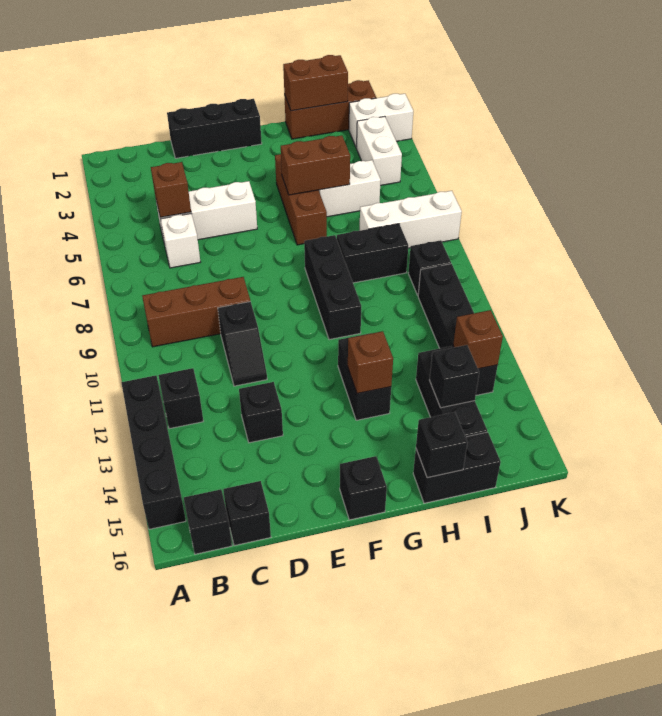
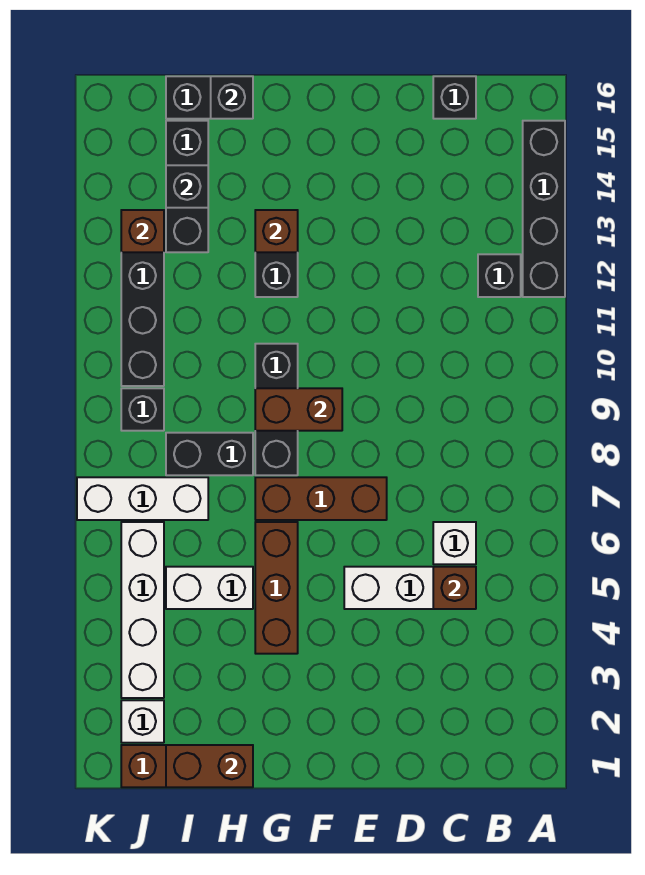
brown 1x3 brick [142,277,250,347] -> brown 1x3 brick moved to [255,477,387,520]
black 1x1 brick [184,489,232,554] -> none
black 1x3 brick [167,99,262,158] -> none
black 1x2 slope [218,302,267,386] -> none
black 1x1 brick [239,382,283,443] -> none
black 1x1 brick [340,456,387,520] -> none
brown 1x2 brick [281,135,350,195] -> brown 1x2 brick moved to [255,388,342,431]
white 1x2 brick [349,94,413,148] -> white 1x1 brick [121,700,164,743]
white 1x2 brick [357,116,402,185] -> white 1x4 brick [121,522,164,698]

